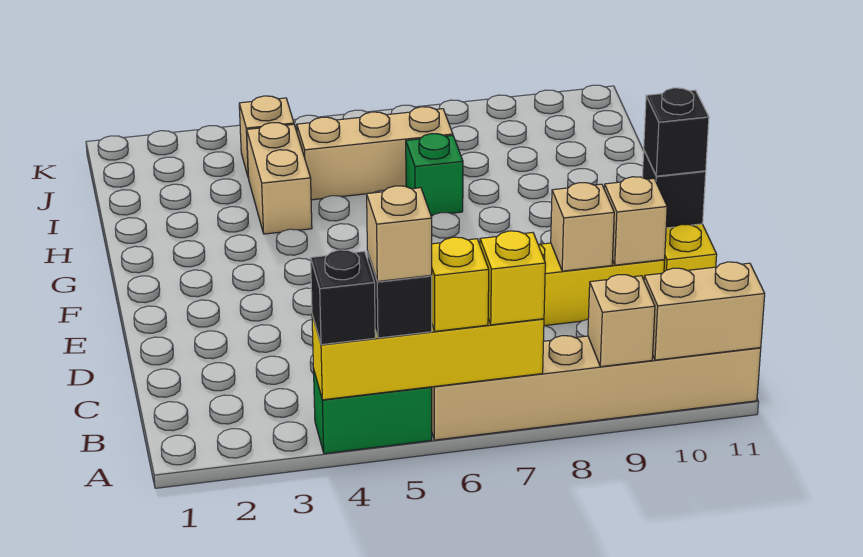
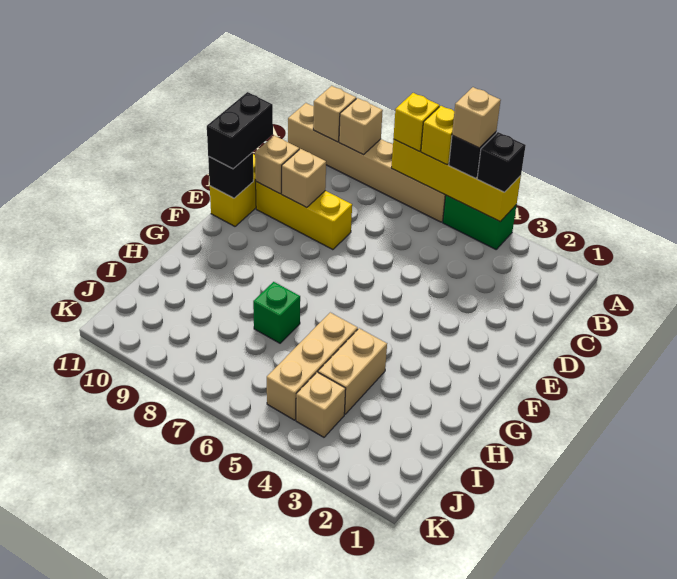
tan 1x2 brick [644,262,765,360] -> tan 1x1 brick [313,86,356,142]
black 1x1 brick [644,88,709,176] -> black 1x2 brick [207,92,273,169]
tan 1x3 brick [297,107,453,200] -> tan 1x3 brick turned to [267,313,358,420]

